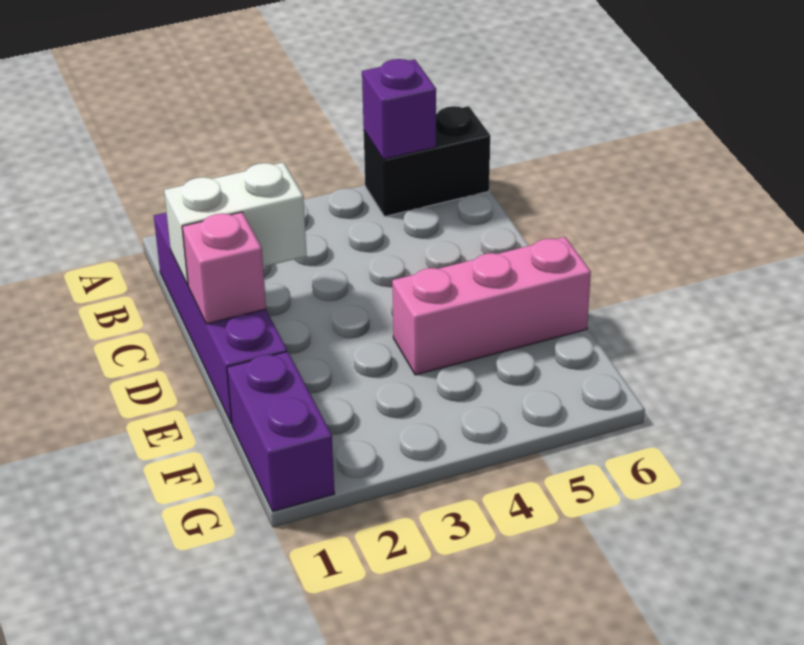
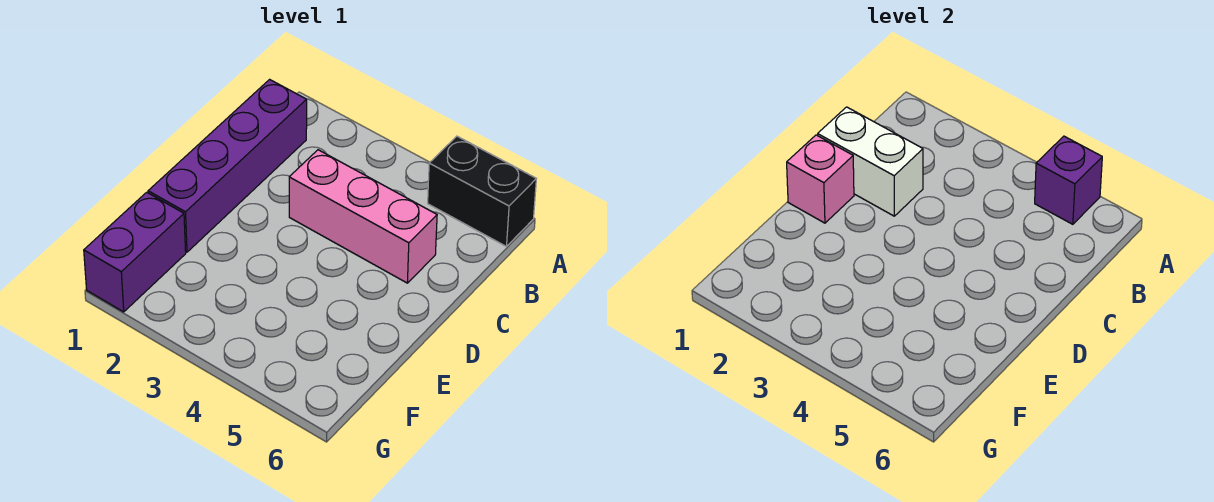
pink 1x3 brick [392,237,591,375] -> pink 1x3 brick moved to [289,150,437,283]

